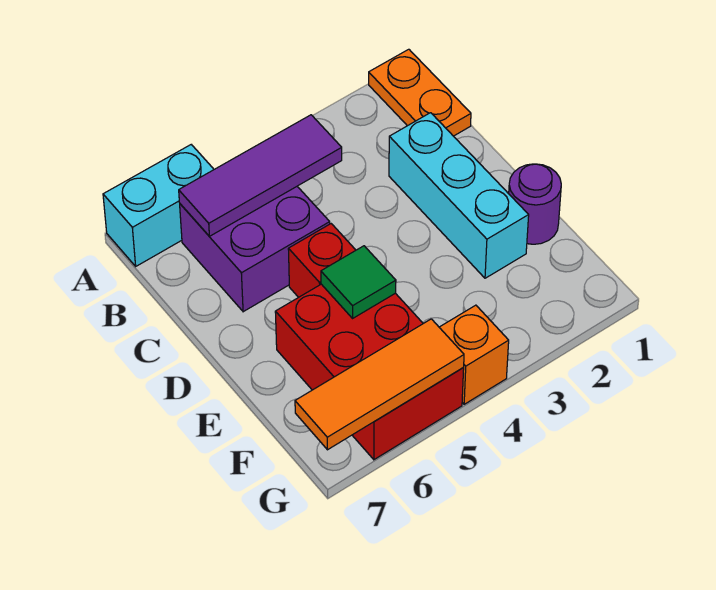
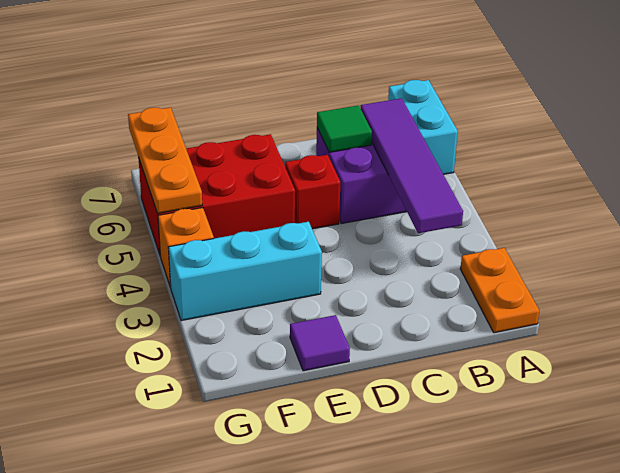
orange 1x2 plate [369,49,471,136] -> orange 1x2 plate turned to [460,248,539,333]
purple 1x3 tile [179,115,342,236] -> purple 1x4 tile [361,98,463,233]
cyan 1x3 brick [389,113,529,278] -> cyan 1x3 brick moved to [168,222,322,321]
purple 1x1 round brick [509,164,561,244] -> purple 1x1 tile [290,315,350,371]
green 1x1 tile [321,246,396,318] -> green 1x1 tile moved to [317,105,372,152]
orange 1x3 tile [295,319,464,450] -> orange 1x3 plate [128,107,202,213]

